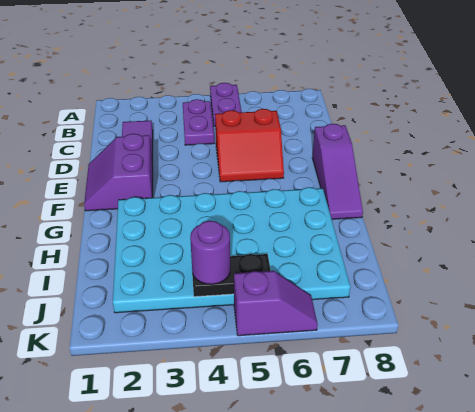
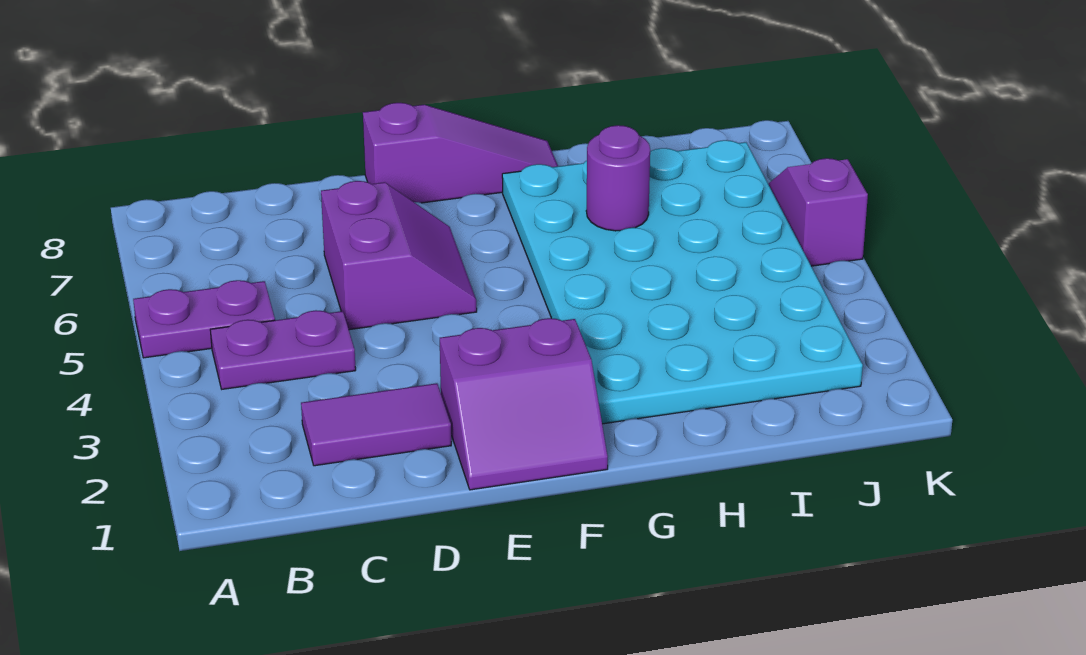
red 2x2 slope [215,109,284,182] -> purple 2x2 slope [321,181,477,330]
black 1x2 plate [192,254,271,297] -> none
purple 1x1 round brick [190,221,230,284] -> purple 1x1 round brick moved to [586,125,650,231]

